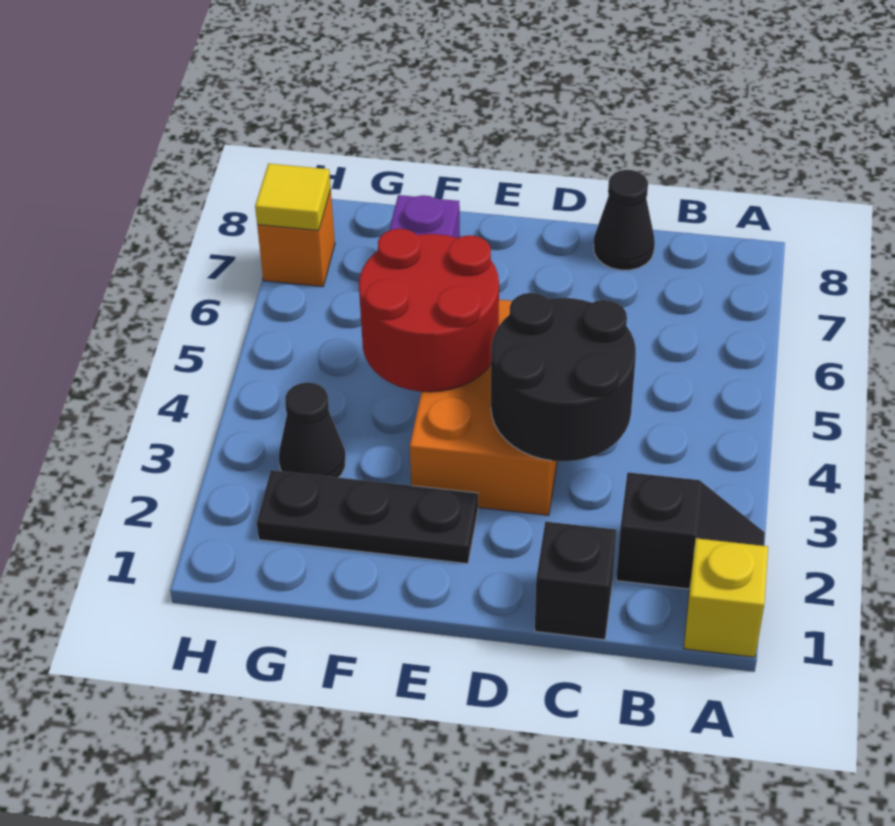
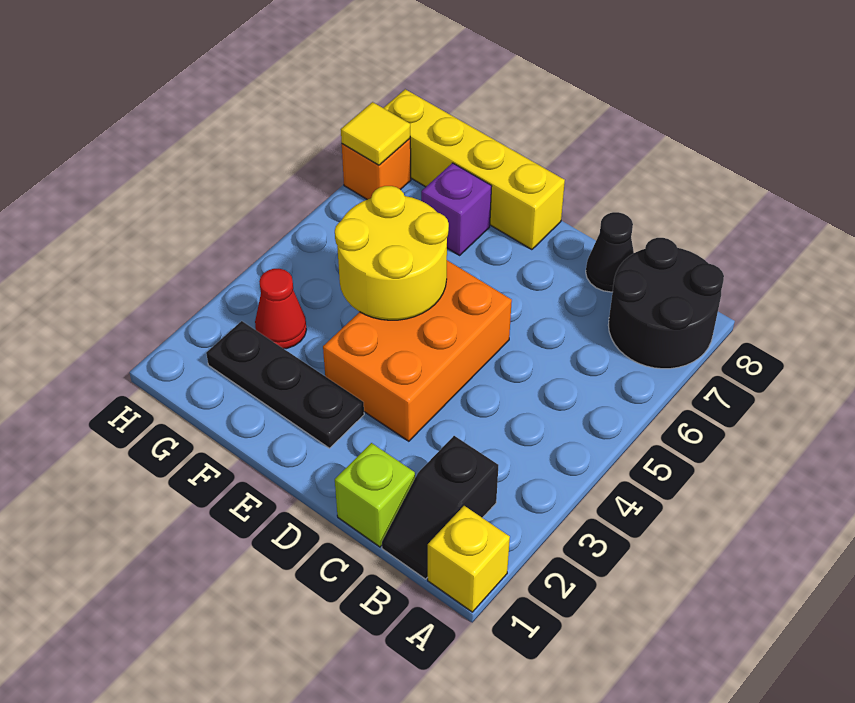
black 1x2 slope [616,472,765,589] -> black 1x2 slope turned to [382,436,498,579]
black 1x1 brick [535,521,616,640] -> lime 1x1 brick [335,443,415,547]
black 2x2 round brick [491,293,636,461] -> black 2x2 round brick moved to [608,238,724,369]
red 2x2 round brick [359,229,499,392] -> yellow 2x2 round brick [335,186,449,320]
none -> yellow 1x4 brick [384,89,565,250]
black 1x1 cone [279,382,346,478] -> red 1x1 cone [255,269,307,349]

